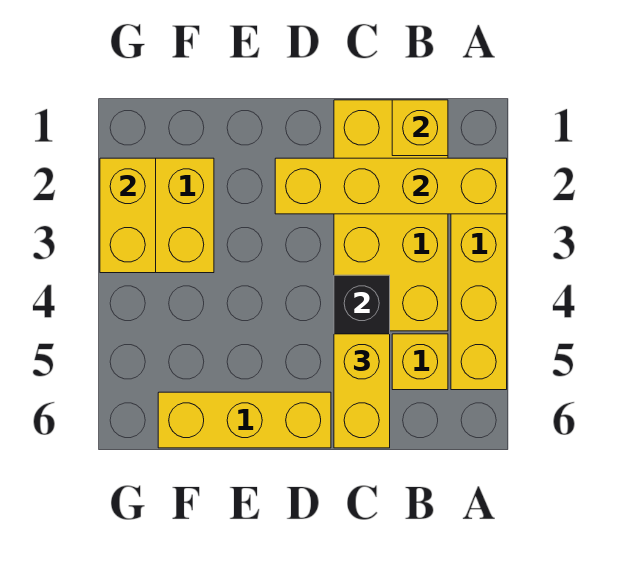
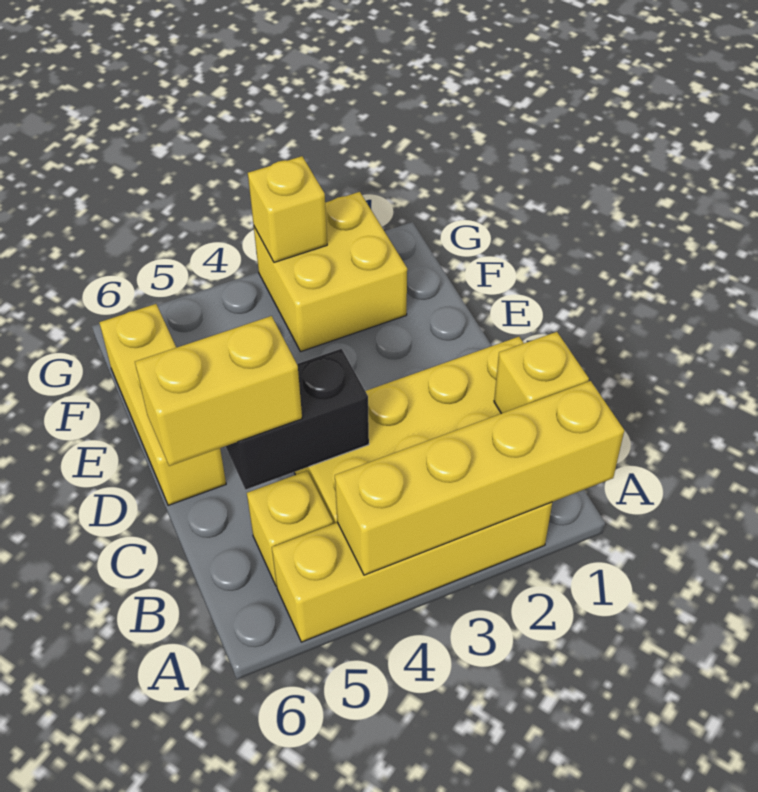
yellow 1x4 brick [275,158,507,214] -> yellow 1x4 brick turned to [335,381,624,575]
yellow 1x2 brick [100,158,156,273] -> yellow 1x1 brick [248,156,327,262]

